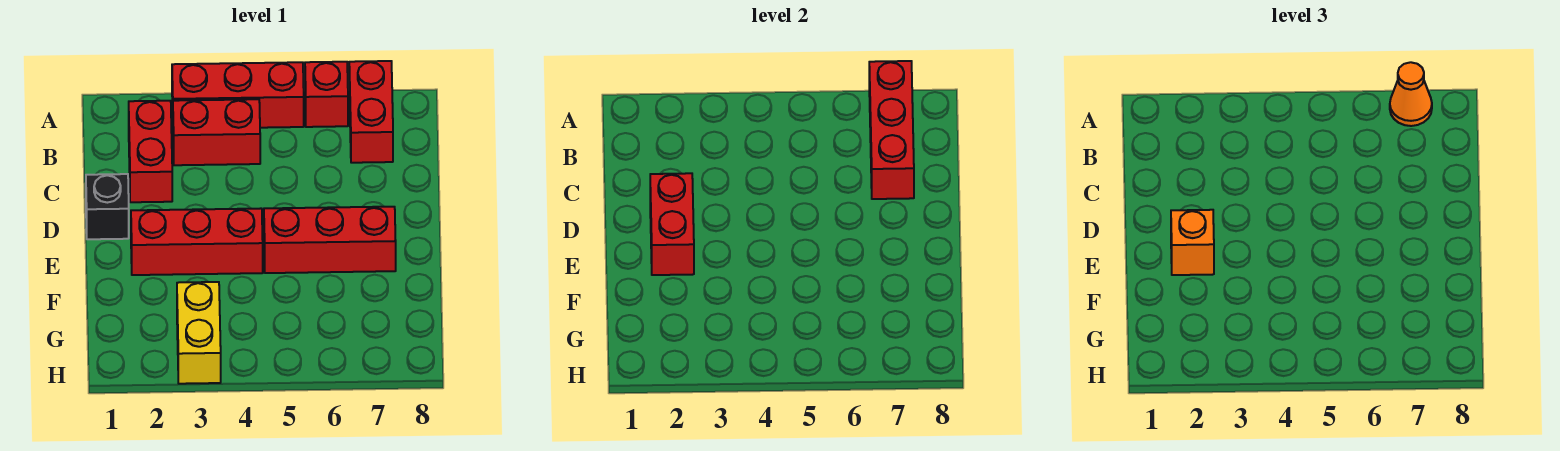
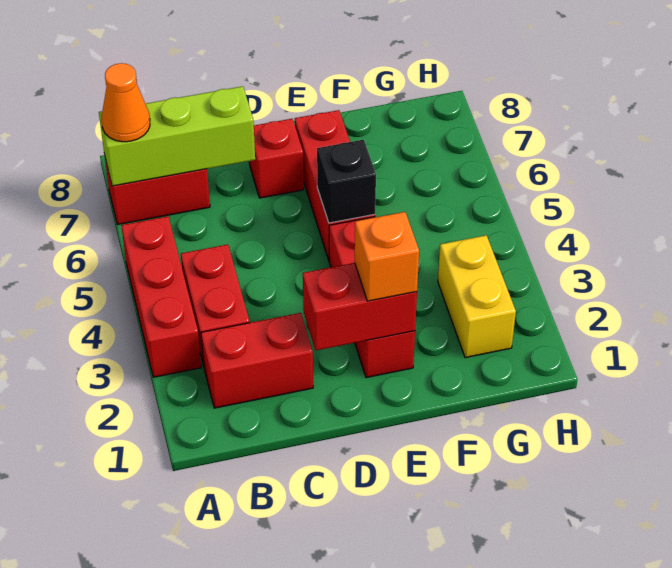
red 1x1 brick [305,62,348,127] -> red 1x1 brick moved to [249,119,304,198]
red 1x3 brick [869,61,914,199] -> lime 1x3 brick [99,86,255,186]
black 1x1 brick [86,174,129,239] -> black 1x1 brick moved to [317,140,376,223]
yellow 1x2 brick [177,282,221,384] -> yellow 1x2 brick turned to [438,235,516,358]

